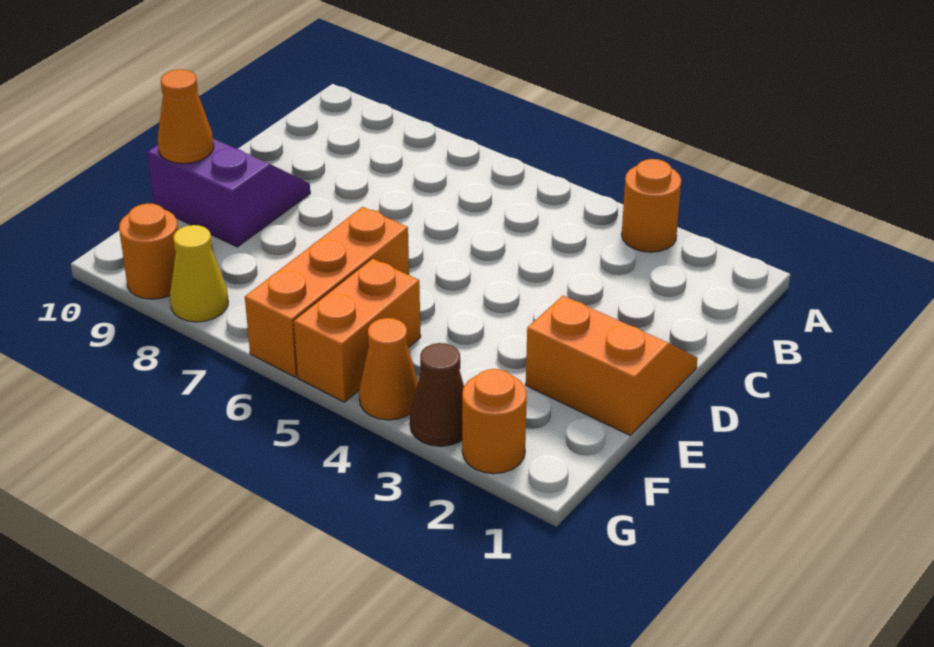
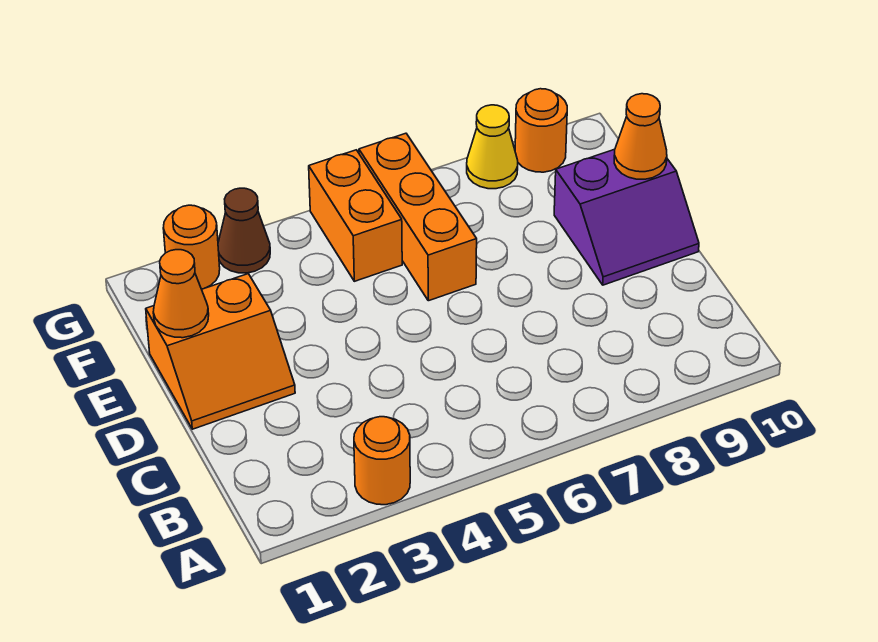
orange 1x1 cone [359,318,418,420] -> orange 1x1 cone moved to [153,250,209,338]

